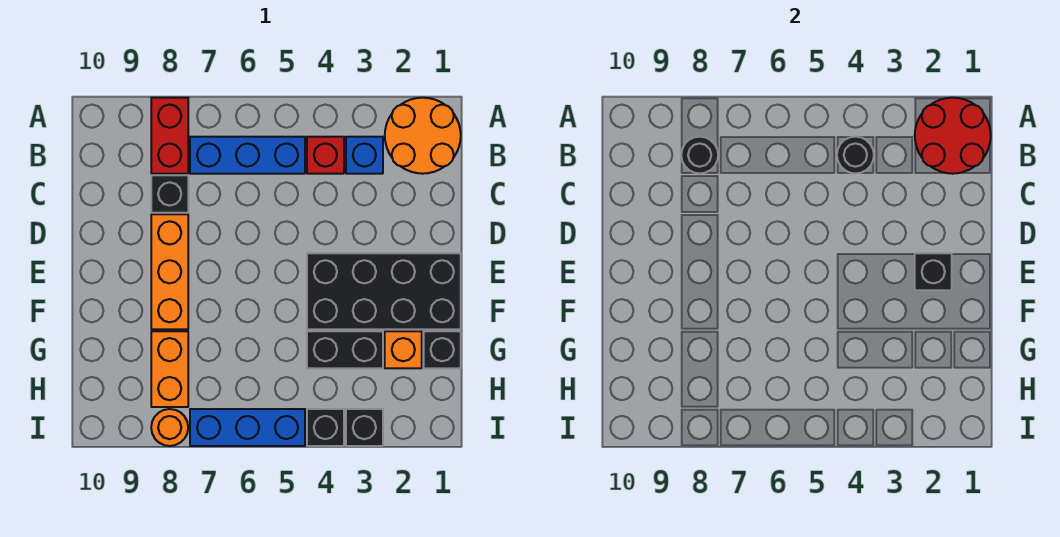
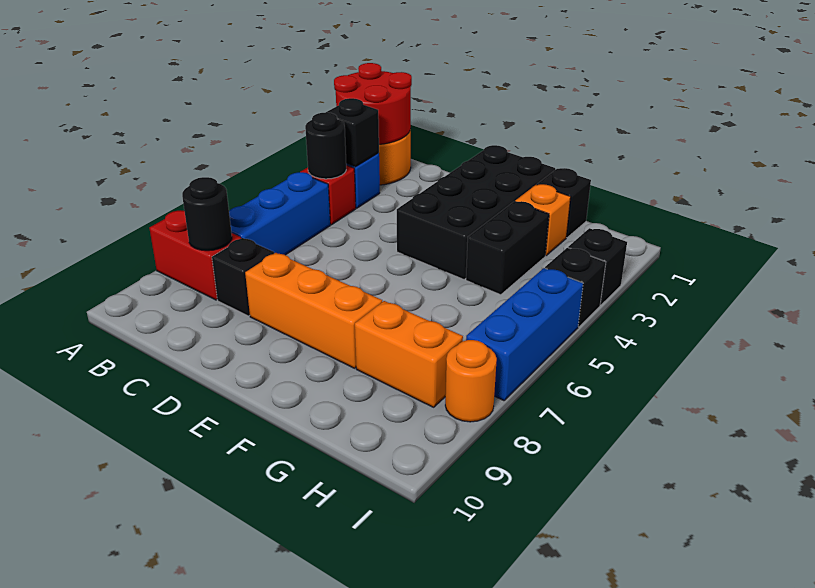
black 1x1 brick [915,253,952,290] -> black 1x1 brick moved to [326,98,379,167]

